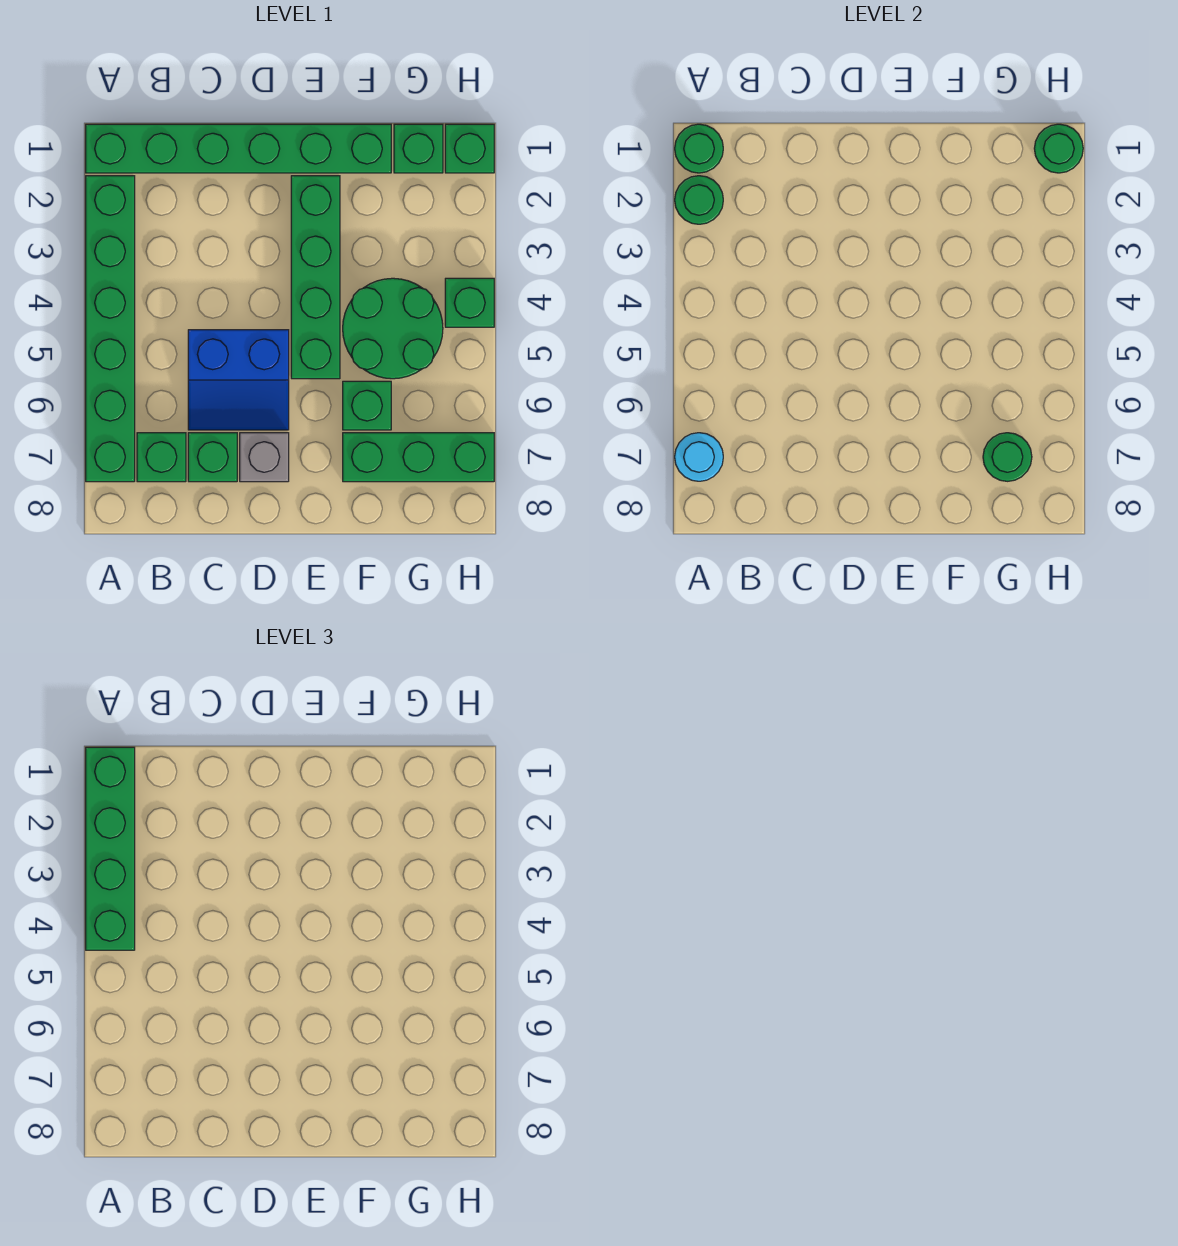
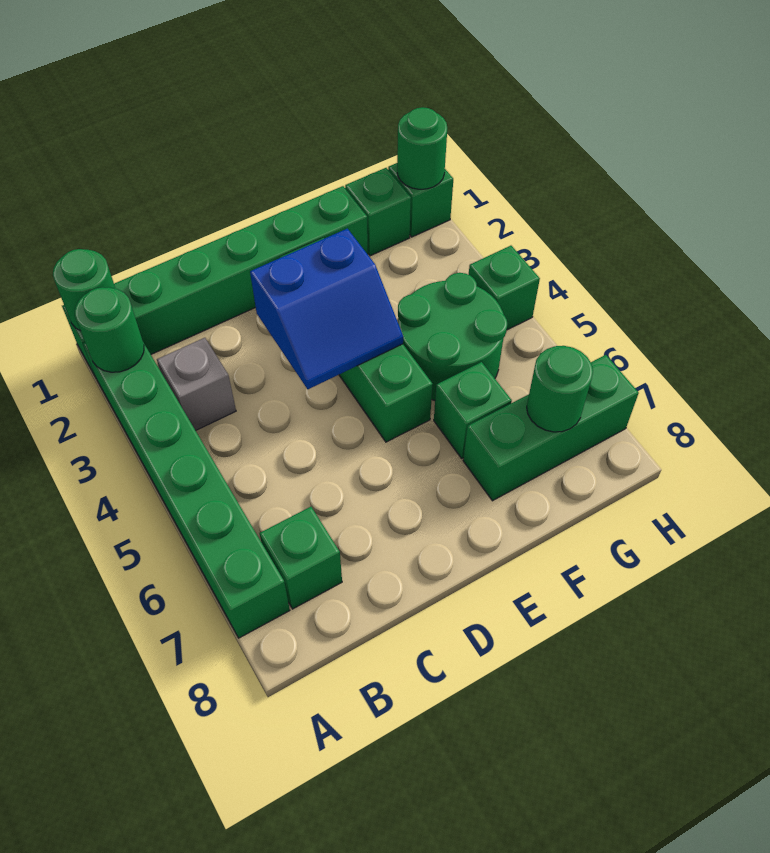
green 1x4 brick [86,747,135,950] -> none
cyan 1x1 round brick [675,433,723,481] -> none
blue 2x2 slope [188,330,289,430] -> blue 2x2 slope moved to [250,229,403,389]
green 1x1 brick [188,433,237,482] -> none
grey 1x1 brick [240,433,289,482] -> grey 1x1 brick moved to [157,338,236,431]

